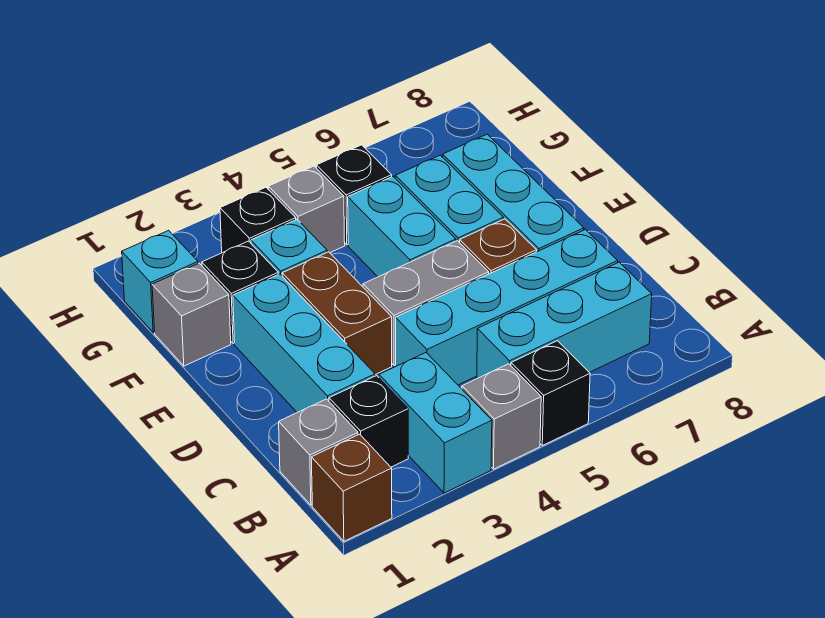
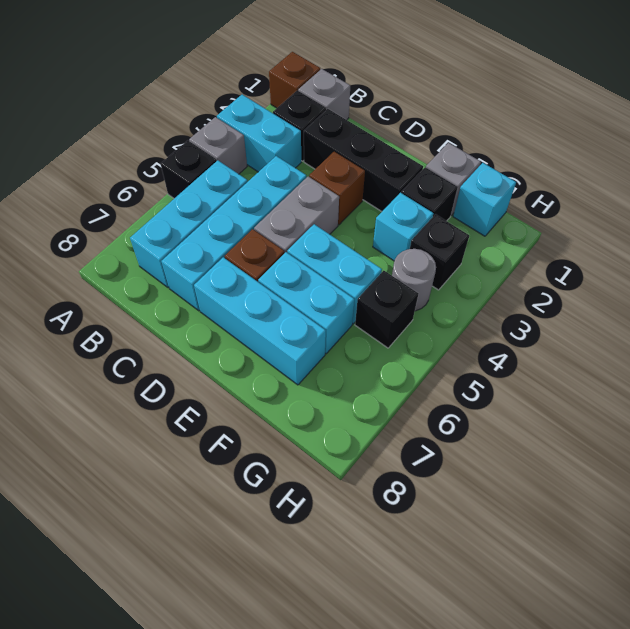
cyan 1x3 brick [233,274,375,412] -> black 1x3 brick [304,109,423,212]
brown 1x2 brick [282,252,392,375] -> brown 1x1 brick [309,152,365,225]
grey 1x1 brick [268,166,345,253] -> grey 1x1 round brick [392,249,436,311]

